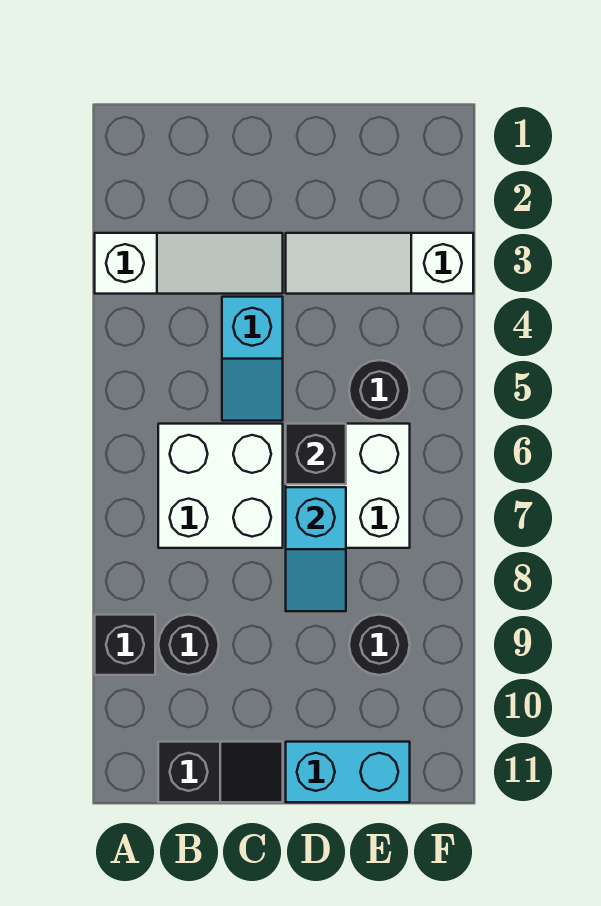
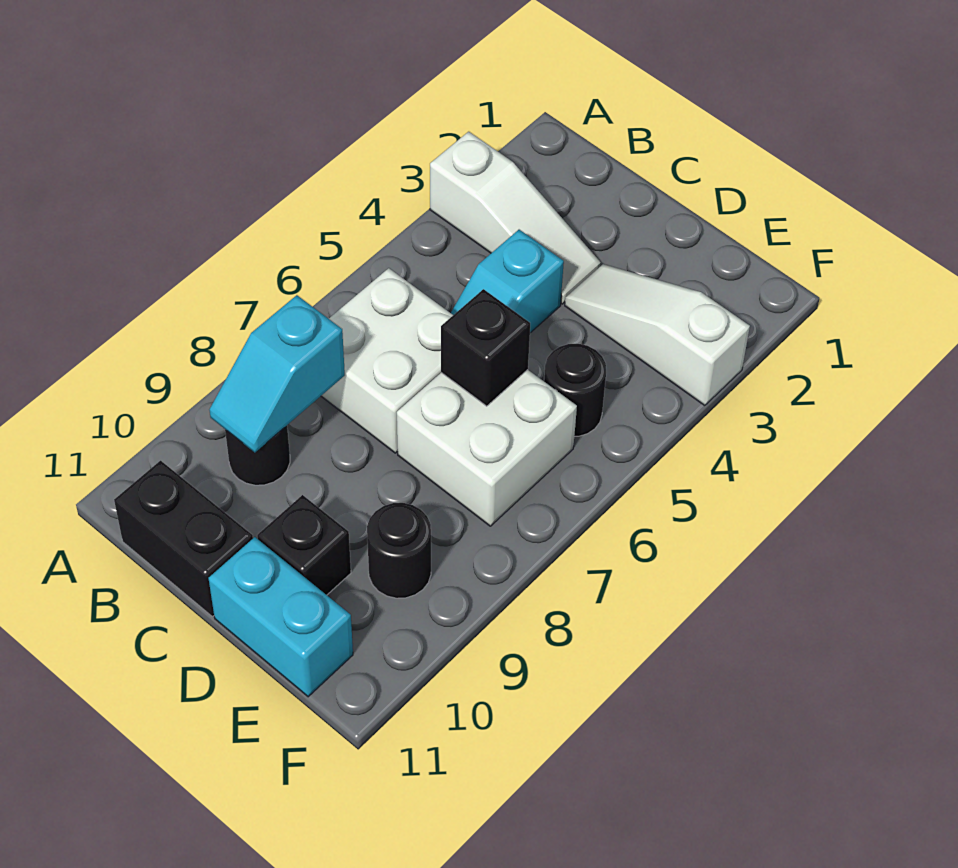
black 1x1 brick [95,615,155,675] -> black 1x1 brick moved to [257,495,351,595]
black 1x2 slope [158,742,283,802] -> black 1x2 brick [114,461,253,616]
cyan 1x2 slope [286,487,346,611] -> cyan 1x2 slope moved to [210,295,345,453]

